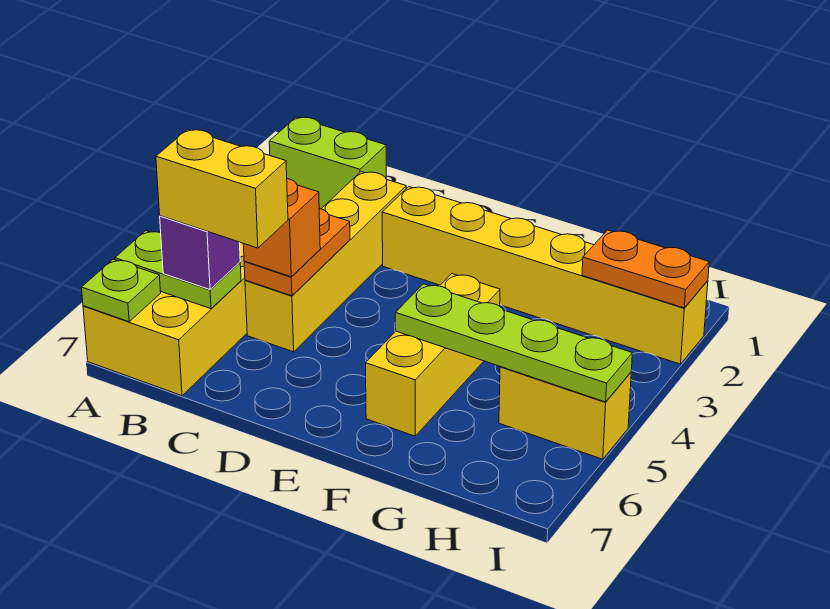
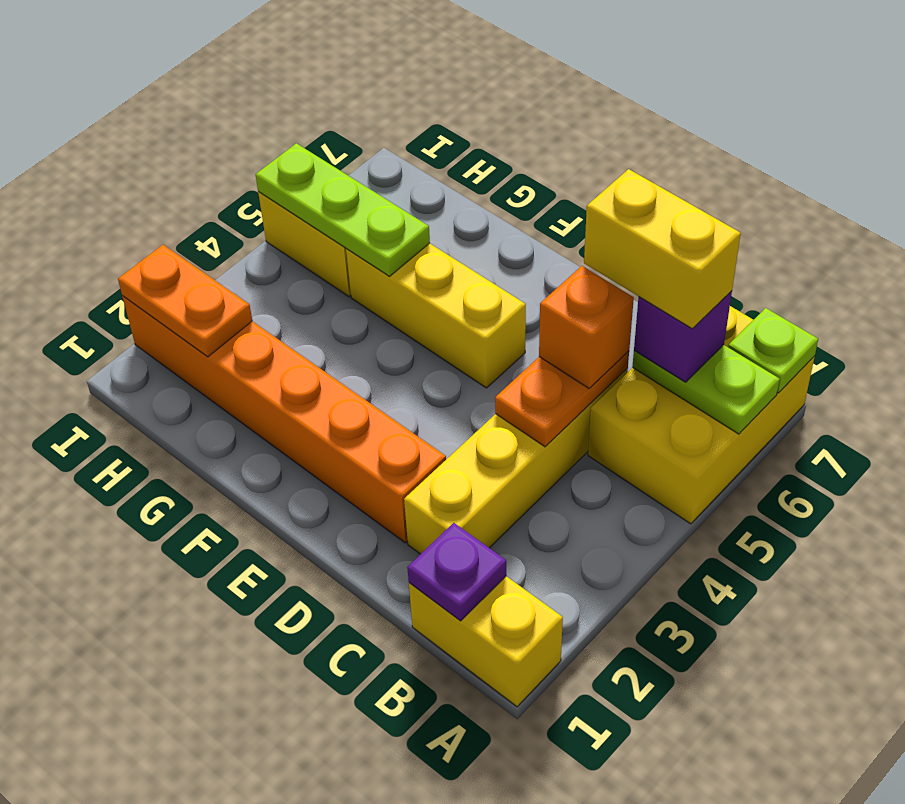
lime 1x2 brick [269,117,386,209] -> yellow 1x2 brick [409,576,563,707]
none -> purple 1x1 plate [407,523,506,621]
yellow 1x6 brick [382,187,708,364] -> orange 1x6 brick [122,296,446,543]
yellow 1x3 brick [366,274,500,436] -> yellow 1x3 brick turned to [346,243,526,388]
lime 1x4 plate [395,284,632,402] -> lime 1x3 plate [256,143,430,276]

